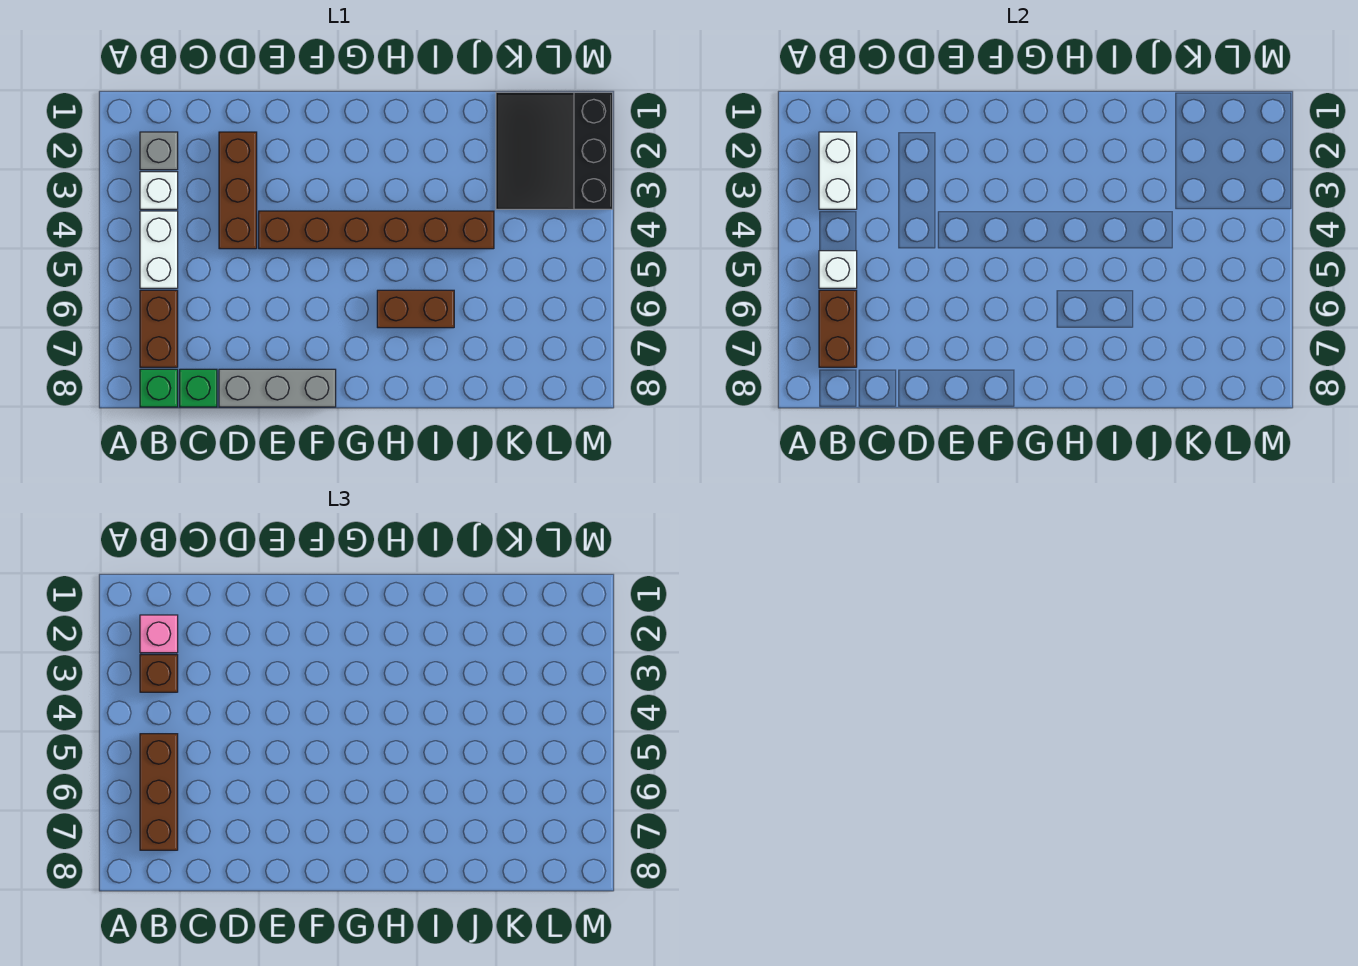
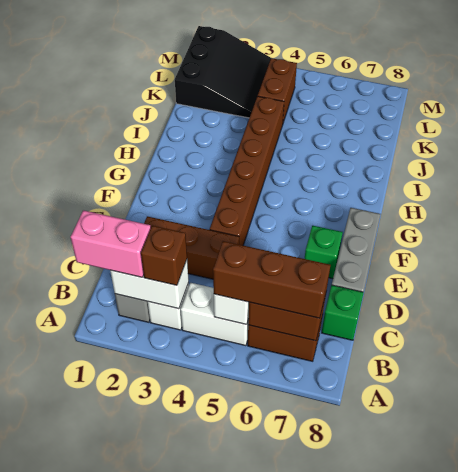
pink 1x1 brick [140,615,178,653] -> pink 1x2 brick [71,210,151,277]
green 1x1 brick [140,369,178,407] -> green 1x1 brick moved to [305,226,343,279]
brown 1x2 brick [377,290,454,328] -> brown 1x2 brick moved to [258,58,297,123]
black 3x3 slope [496,92,613,209] -> black 3x3 slope turned to [175,26,271,118]

